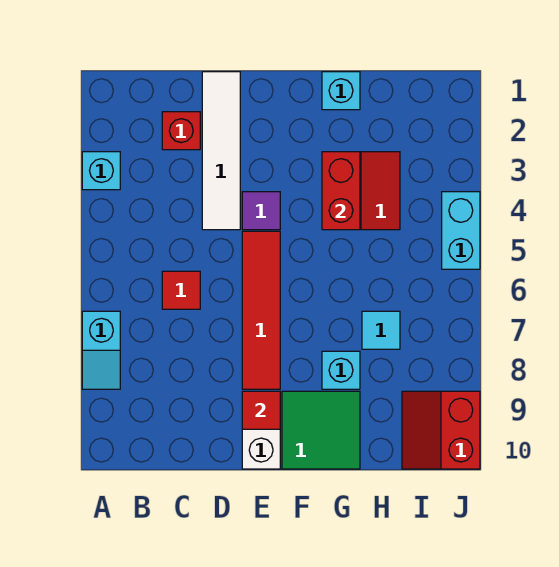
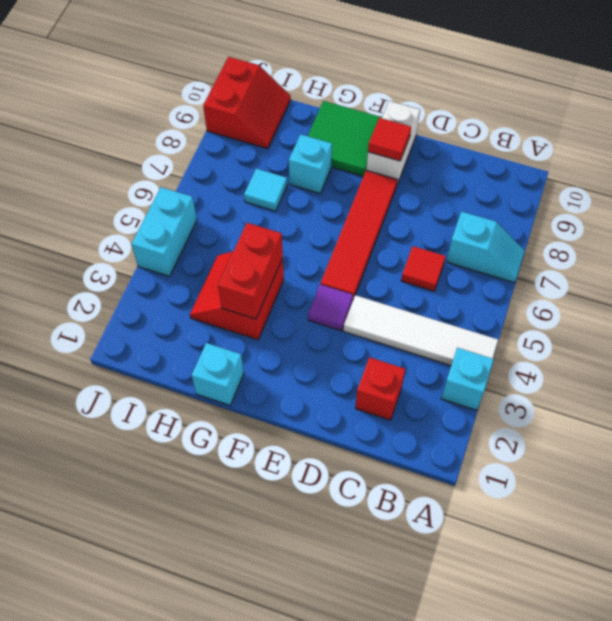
cyan 1x2 slope [82,311,120,389] -> cyan 1x2 slope turned to [446,212,525,283]
white 1x4 tile [202,72,240,230] -> white 1x4 tile turned to [343,295,498,365]

